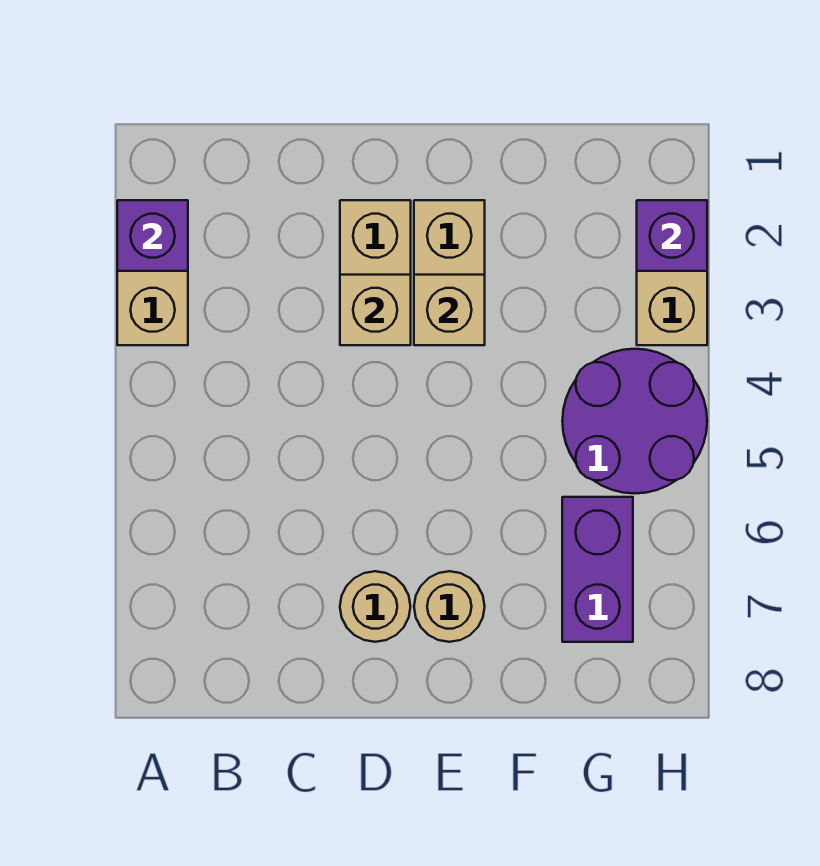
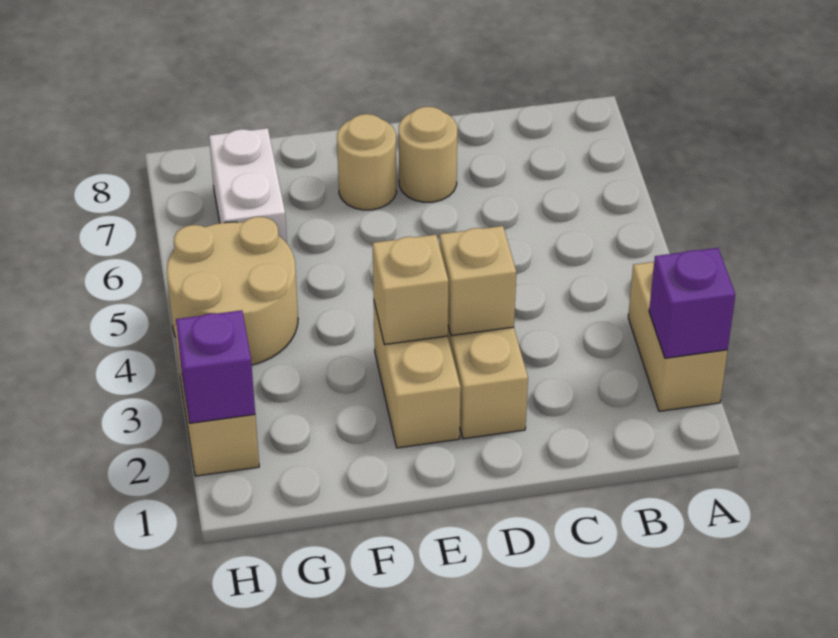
purple 2x2 round brick [562,349,707,494] -> tan 2x2 round brick [167,217,298,365]
purple 1x2 brick [562,497,633,642] -> white 1x2 brick [209,128,287,243]

